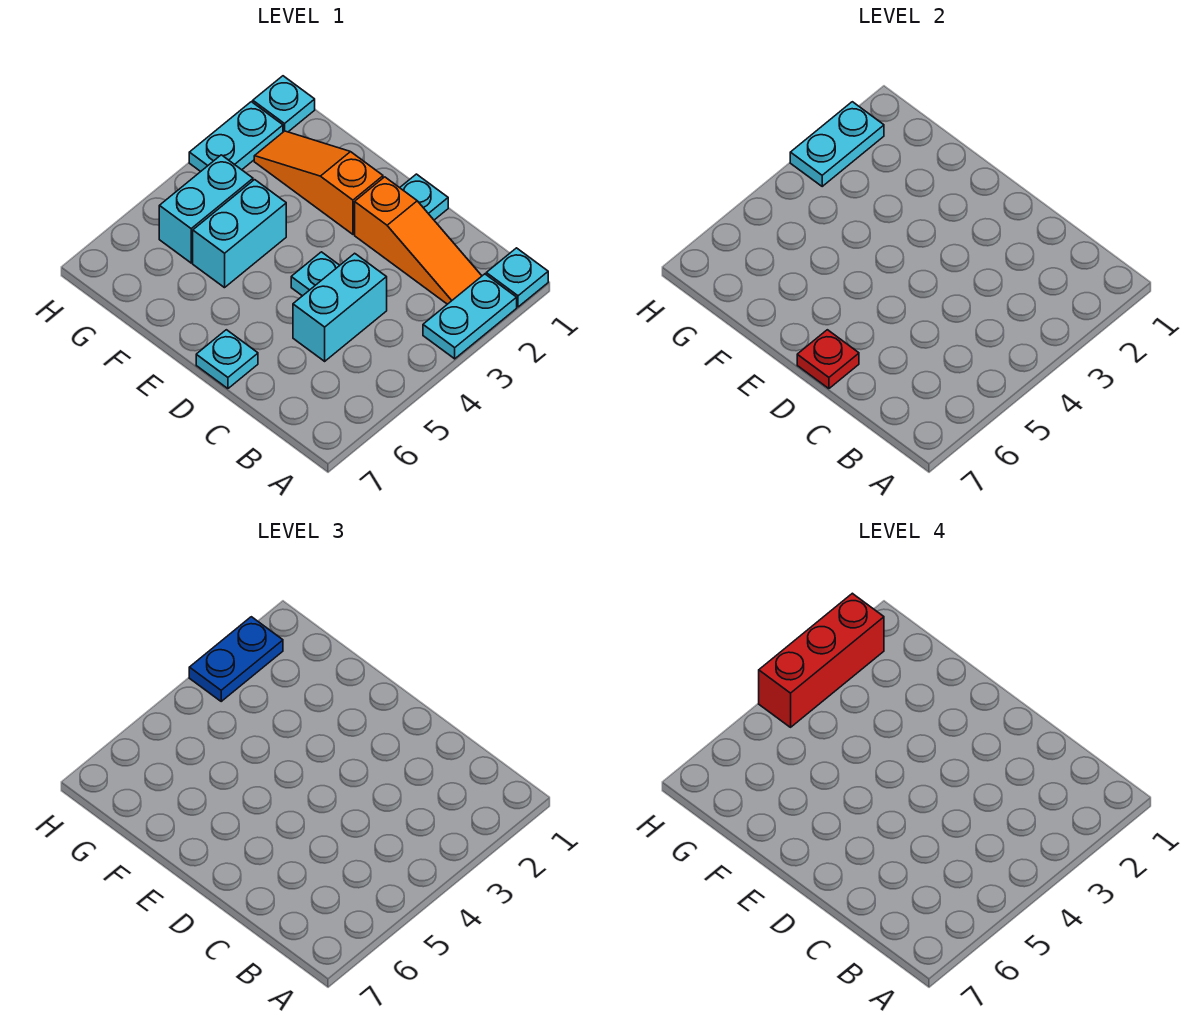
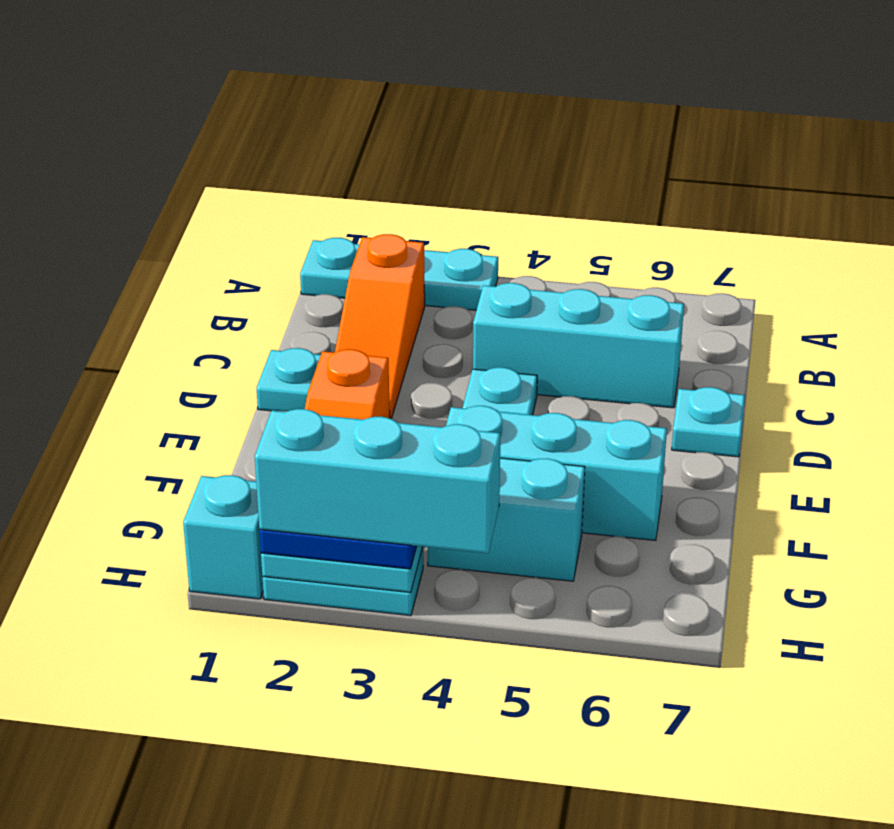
orange 1x3 slope [355,177,482,304] -> orange 1x3 slope turned to [335,234,425,419]
cyan 1x2 brick [293,253,387,361] -> cyan 1x3 brick [473,283,684,408]
red 1x1 plate [797,330,859,389] -> none
cyan 1x2 brick [193,180,286,288] -> cyan 1x3 brick [446,406,667,540]
cyan 1x1 plate [253,76,315,132] -> cyan 1x1 brick [183,475,263,599]
red 1x3 brick [759,593,884,727] -> cyan 1x3 brick [255,409,501,553]

